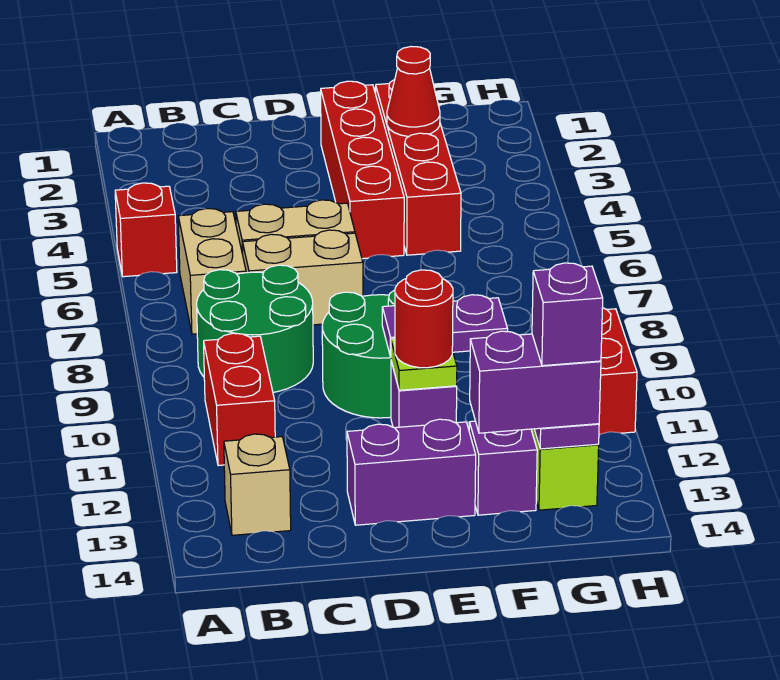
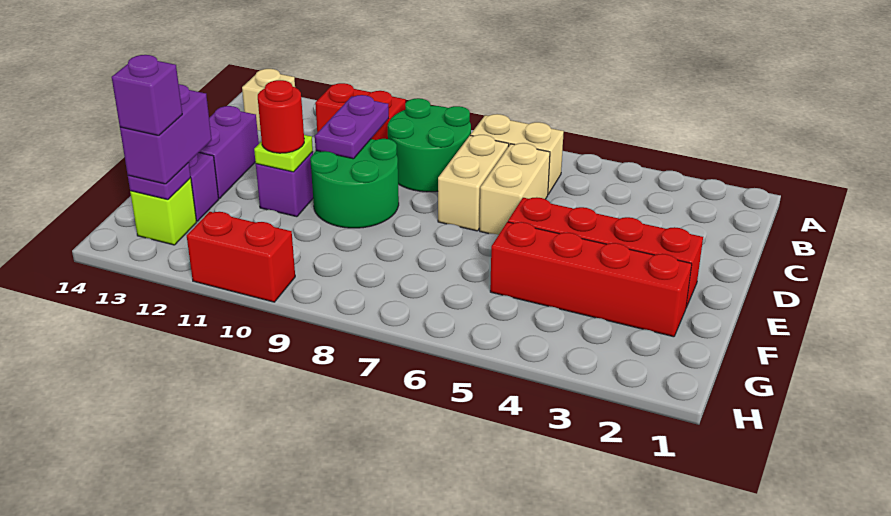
red 1x1 brick [115,183,177,277] -> none
purple 1x2 plate [382,295,508,357] -> purple 1x2 plate moved to [315,95,389,159]
red 1x1 cone [387,46,440,137] -> none

